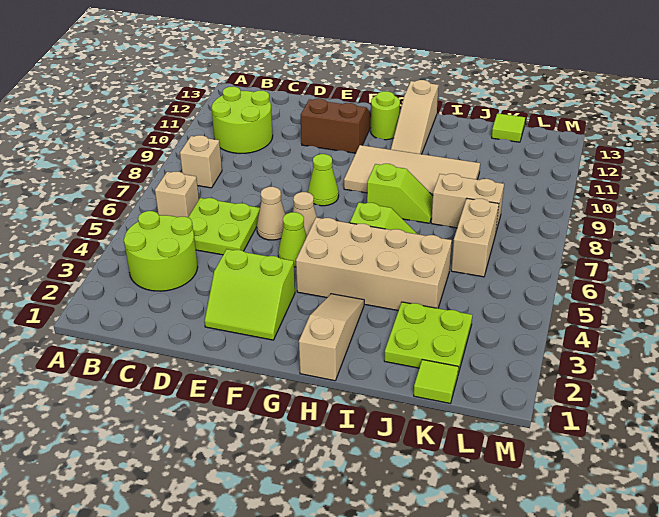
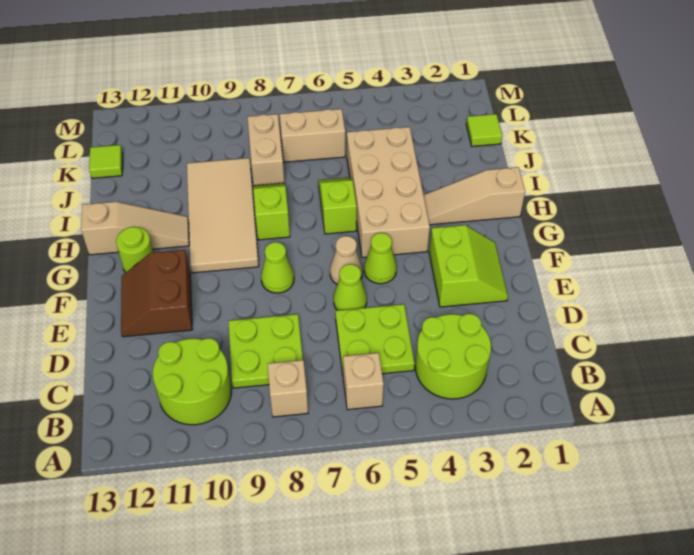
tan 1x1 cone [257,187,286,240] -> lime 1x1 cone [334,264,367,310]
lime 2x2 plate [384,302,472,374] -> lime 2x2 plate moved to [228,314,303,388]

